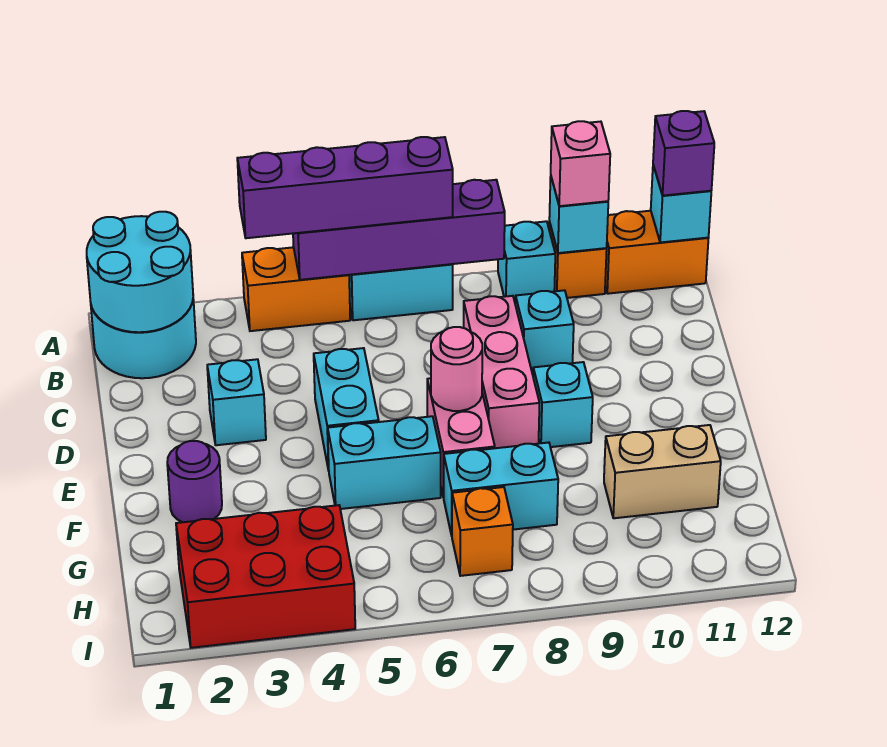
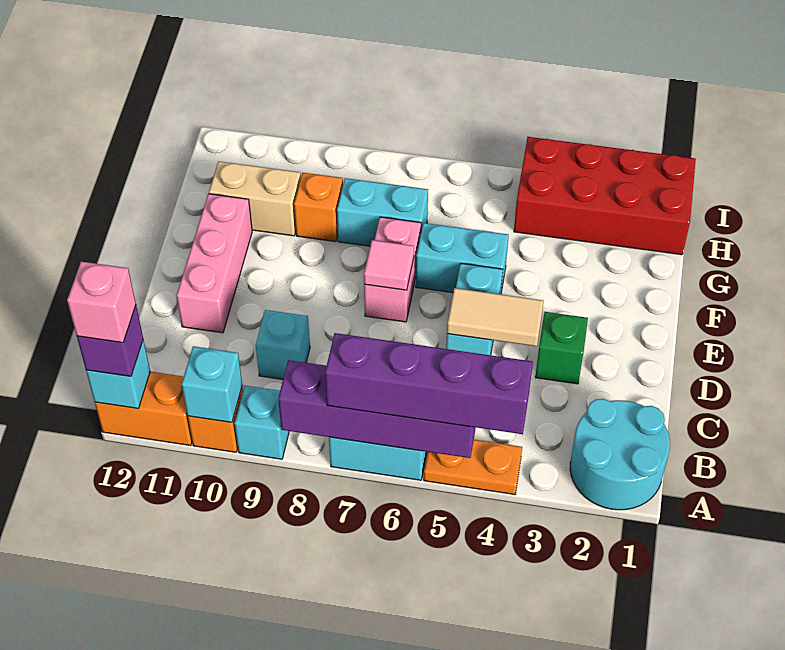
cyan 2x2 round brick [87,212,193,332] -> none
orange 1x2 brick [242,247,350,331] -> orange 1x2 plate [424,440,522,495]
pink 1x1 brick [551,121,610,206] -> pink 1x1 brick moved to [67,262,136,343]
pink 1x3 brick [463,296,539,448] -> pink 1x3 brick moved to [177,194,252,333]
cyan 1x1 brick [207,359,266,445] -> green 1x1 brick [535,312,588,384]
none -> tan 1x2 tile [447,288,543,346]
pink 1x1 round brick [431,327,482,411] -> pink 1x1 tile [364,240,414,290]
cyan 1x1 brick [533,362,593,447] -> none
purple 1x1 round brick [167,441,222,522] -> none
red 2x3 brick [176,505,355,648] -> red 2x4 brick [514,137,696,255]
orange 1x1 brick [452,487,513,576] -> orange 1x1 brick moved to [294,173,343,242]

